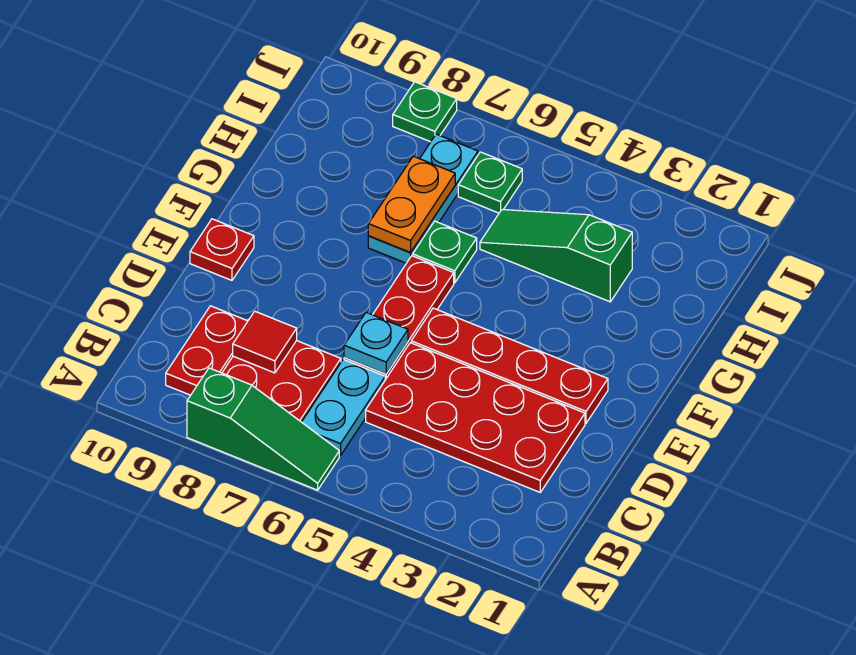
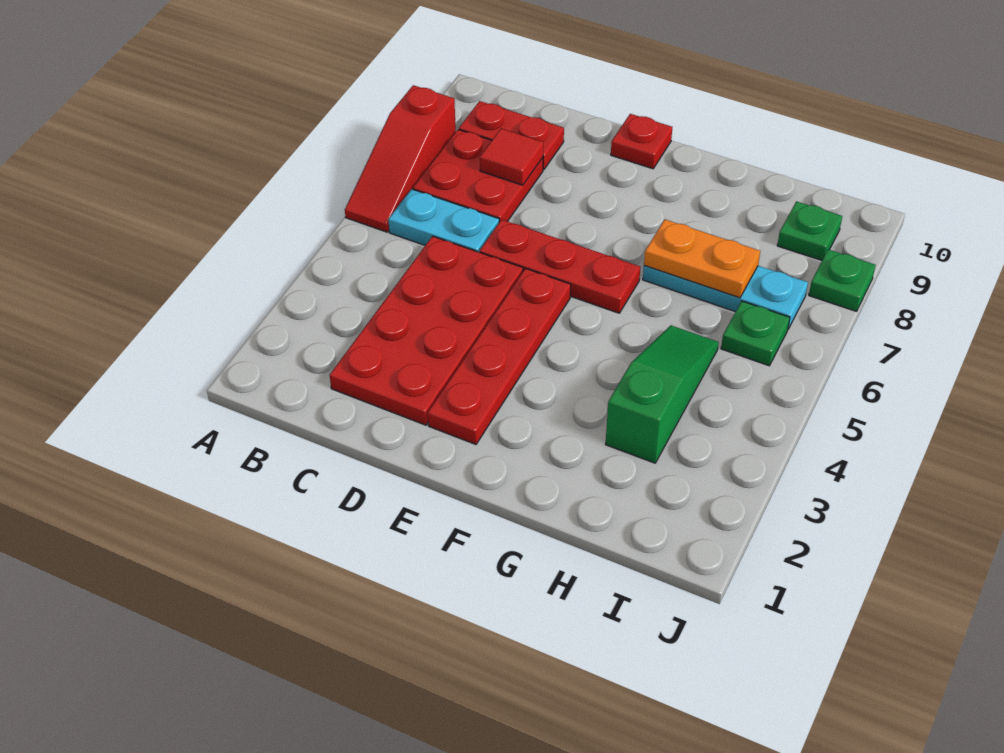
green 1x3 slope [187,368,339,490] -> red 1x3 slope [345,85,456,232]
cyan 1x1 plate [344,313,408,374] -> none
green 1x1 plate [413,221,477,283] -> green 1x1 plate moved to [777,201,842,260]

